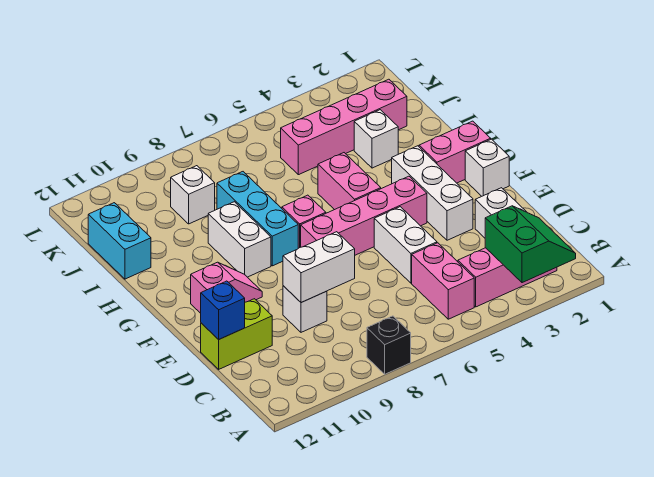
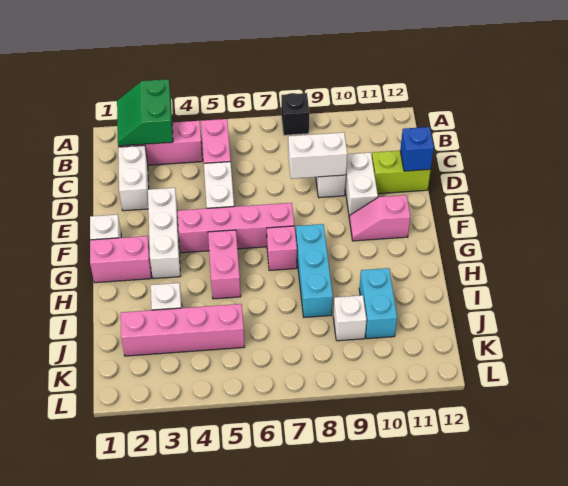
white 1x2 brick [208,202,271,277] -> white 1x2 brick moved to [345,152,378,217]
cyan 1x2 brick [88,203,151,279] -> cyan 1x2 brick moved to [359,268,397,339]

